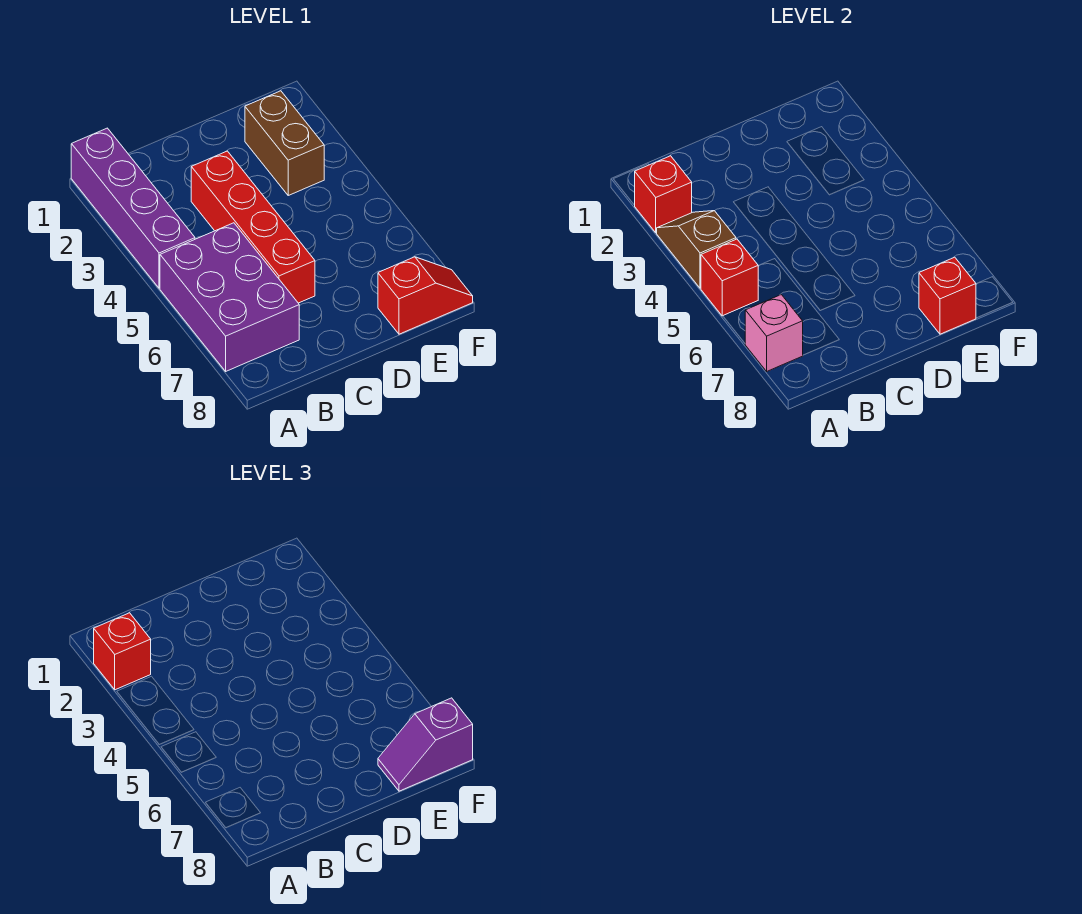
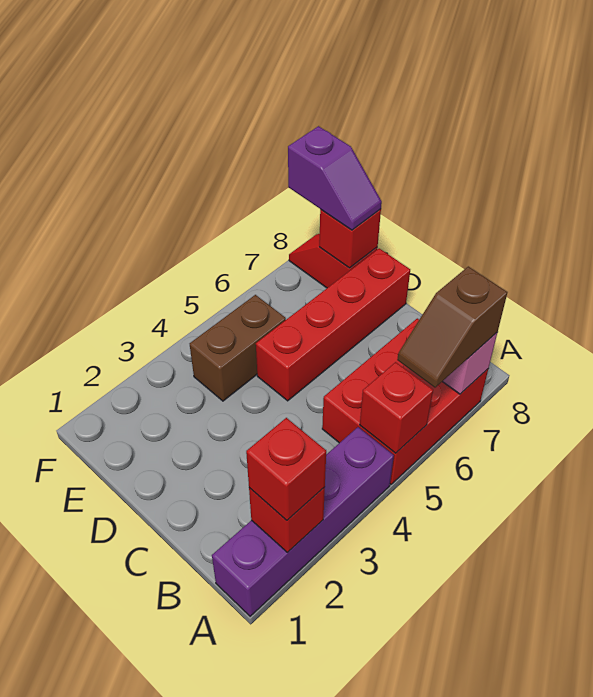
brown 1x2 slope [657,211,736,288] -> brown 1x2 slope moved to [397,266,507,388]
purple 2x3 brick [160,223,299,371] -> red 2x3 brick [322,318,488,484]
red 1x4 brick [191,151,315,303] -> red 1x4 brick moved to [256,248,410,401]
brown 1x2 brick [245,91,324,195] -> brown 1x2 brick moved to [190,295,286,401]

